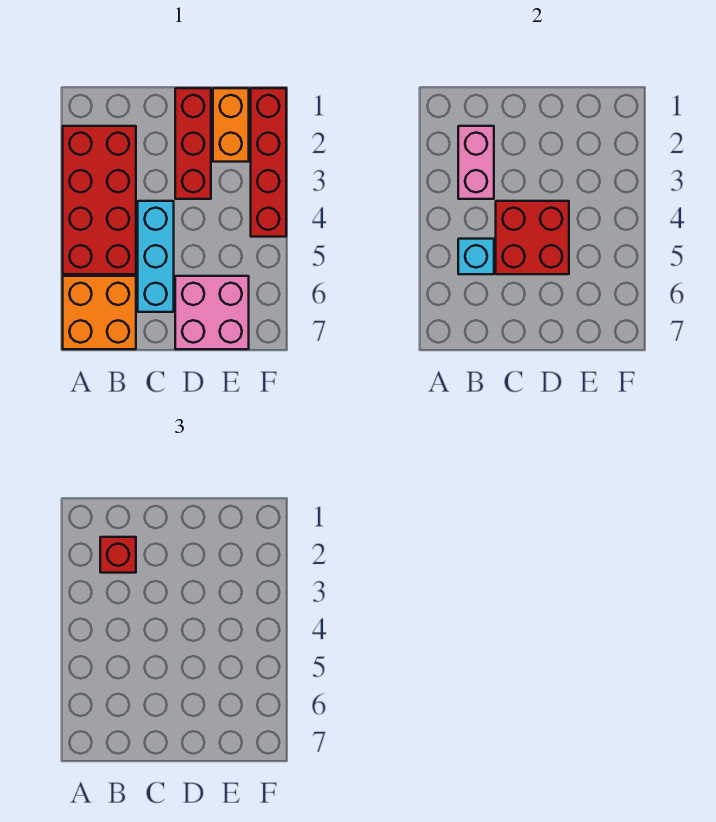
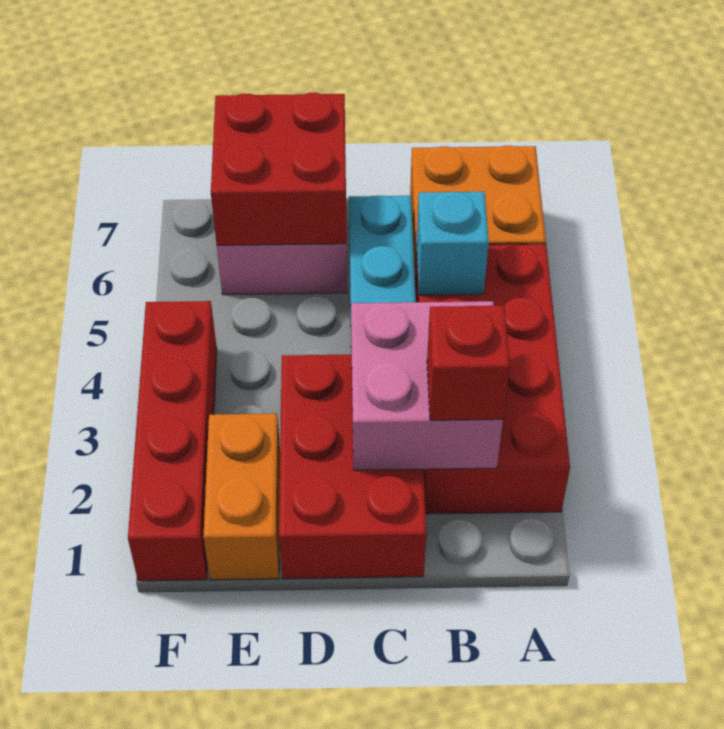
pink 1x2 brick [458,126,494,199] -> pink 2x2 brick [351,301,503,470]
red 2x2 brick [496,201,569,274] -> red 2x2 brick moved to [211,93,347,245]
red 1x3 brick [175,88,211,199] -> red 2x3 brick [279,355,426,579]

